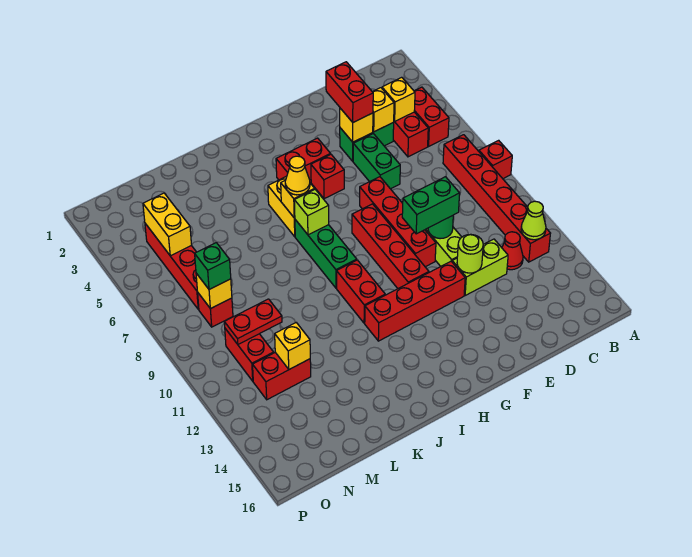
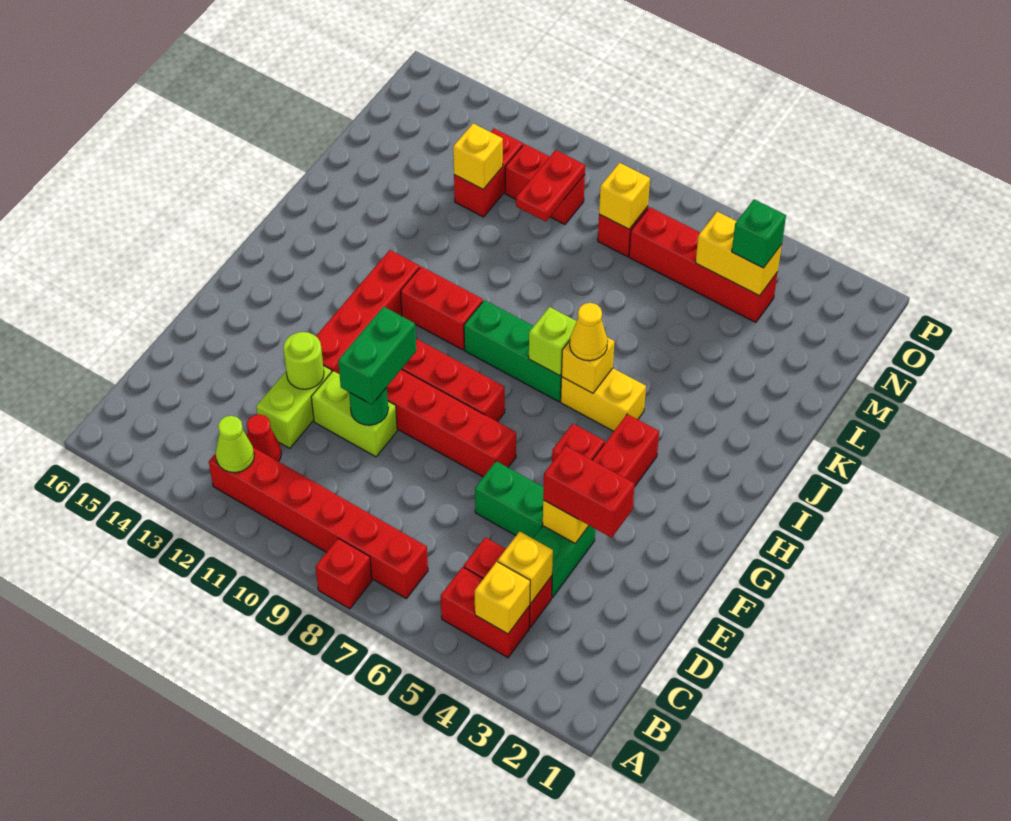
yellow 1x1 brick [373,88,394,132] -> yellow 1x1 brick moved to [475,562,530,634]
green 1x1 brick [195,243,231,289] -> green 1x1 brick moved to [732,199,786,268]

